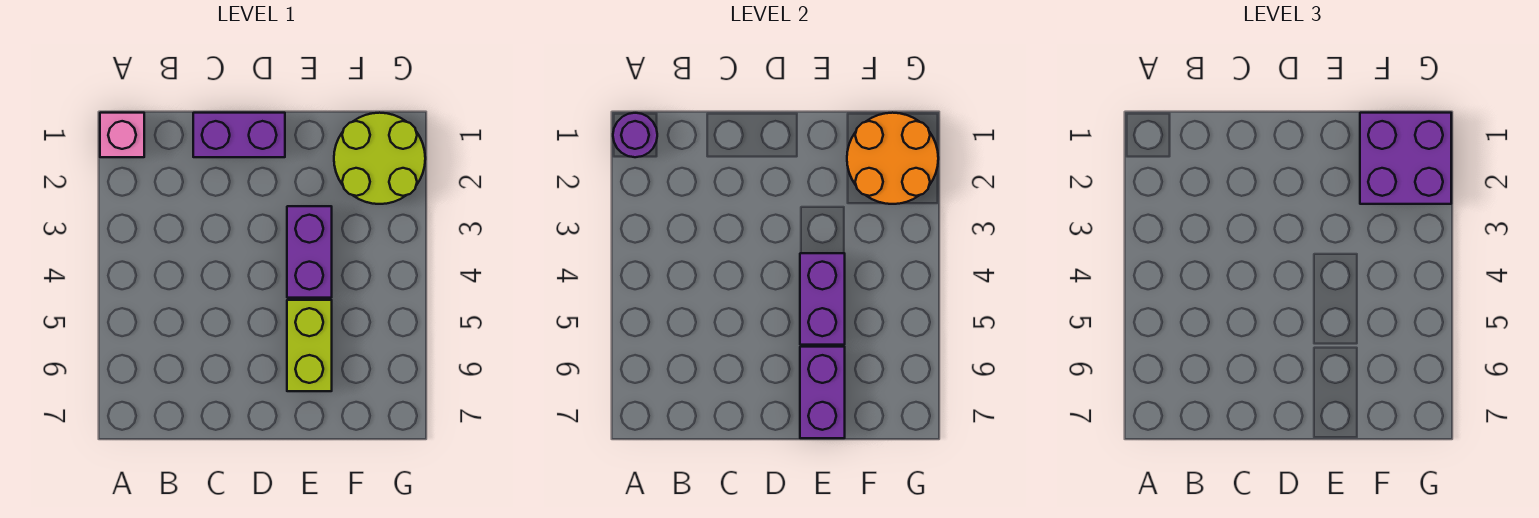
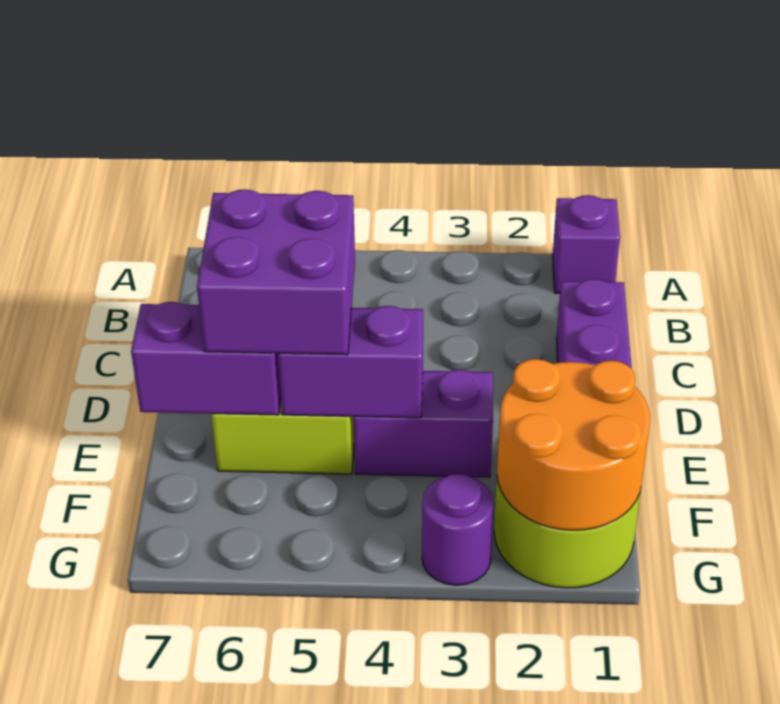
pink 1x1 brick [100,113,144,157] -> purple 1x1 brick [553,195,620,294]
purple 1x1 round brick [613,113,657,157] -> purple 1x1 round brick moved to [422,474,494,585]
purple 2x2 brick [1360,113,1451,204] -> purple 2x2 brick moved to [197,189,355,355]

